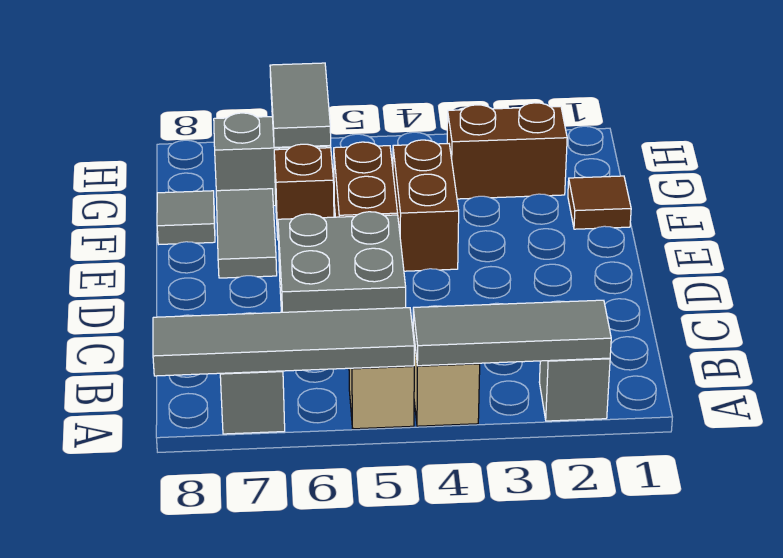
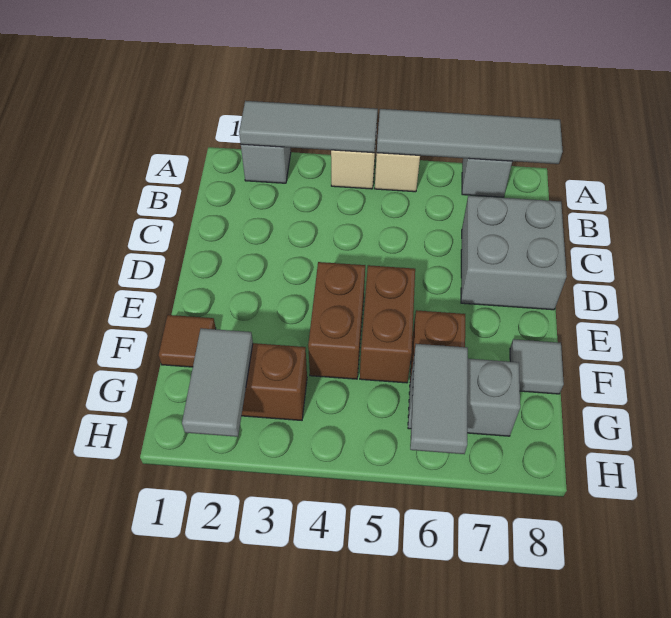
grey 2x2 brick [278,212,406,312] -> grey 2x2 brick moved to [461,196,567,310]
grey 1x2 tile [216,189,277,278] -> grey 1x2 tile moved to [182,328,253,437]

